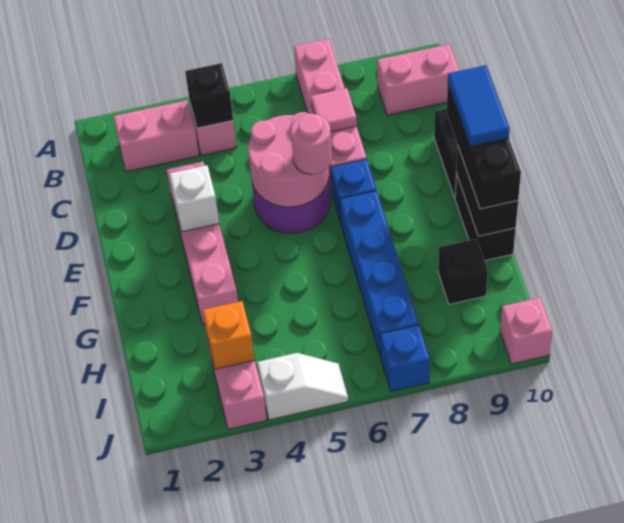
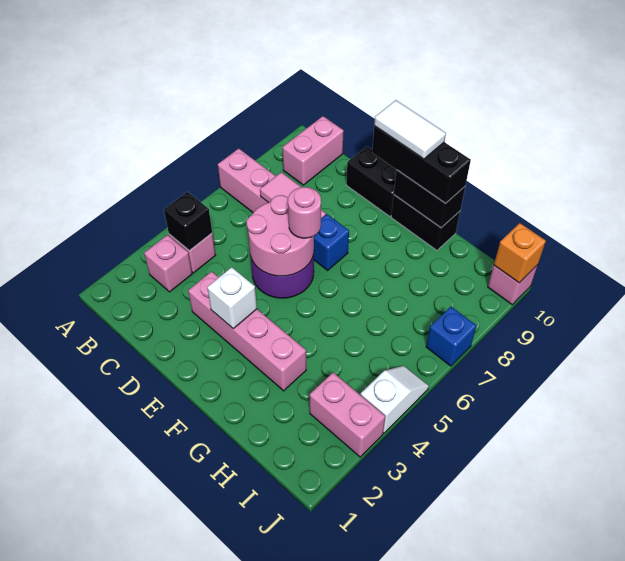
pink 1x2 brick [113,100,199,172] -> pink 1x1 brick [144,235,192,292]
blue 1x2 tile [448,65,509,147] -> white 1x2 tile [374,100,446,159]
blue 1x4 brick [340,191,419,356] -> none
black 1x1 brick [438,239,488,304] -> none
orange 1x1 brick [203,301,255,369] -> orange 1x1 brick moved to [494,223,546,283]

